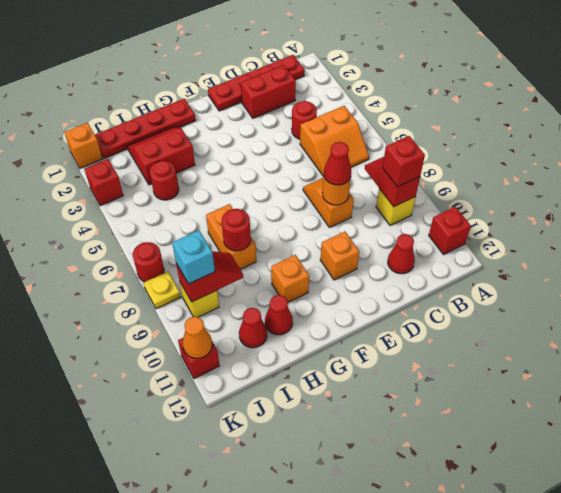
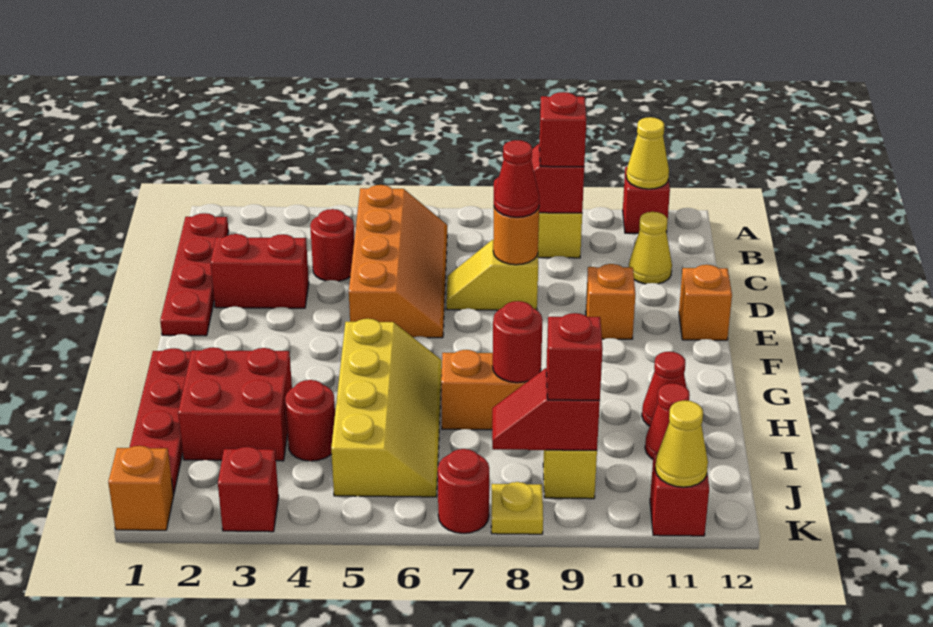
none -> yellow 1x1 cone [626,117,669,189]
orange 2x2 slope [300,106,369,177] -> orange 2x4 slope [349,185,447,338]
red 1x2 brick [241,65,296,118] -> red 1x2 brick turned to [211,234,309,308]
red 1x1 cone [388,234,415,274] -> yellow 1x1 cone [629,212,672,284]
orange 1x2 slope [303,178,354,228] -> yellow 1x2 slope [446,240,538,310]
none -> yellow 2x4 slope [331,319,442,497]
orange 1x1 brick [271,255,309,302] -> orange 1x1 brick moved to [679,265,732,340]
red 2x2 slope [127,127,195,185] -> red 2x2 brick [178,347,292,461]
red 1x2 slope [176,251,243,302] -> red 1x2 slope turned to [492,368,600,450]
cyan 1x1 brick [172,230,215,284] -> red 1x1 brick [547,313,603,400]
orange 1x1 cone [182,317,212,358] -> yellow 1x1 cone [655,400,708,487]

